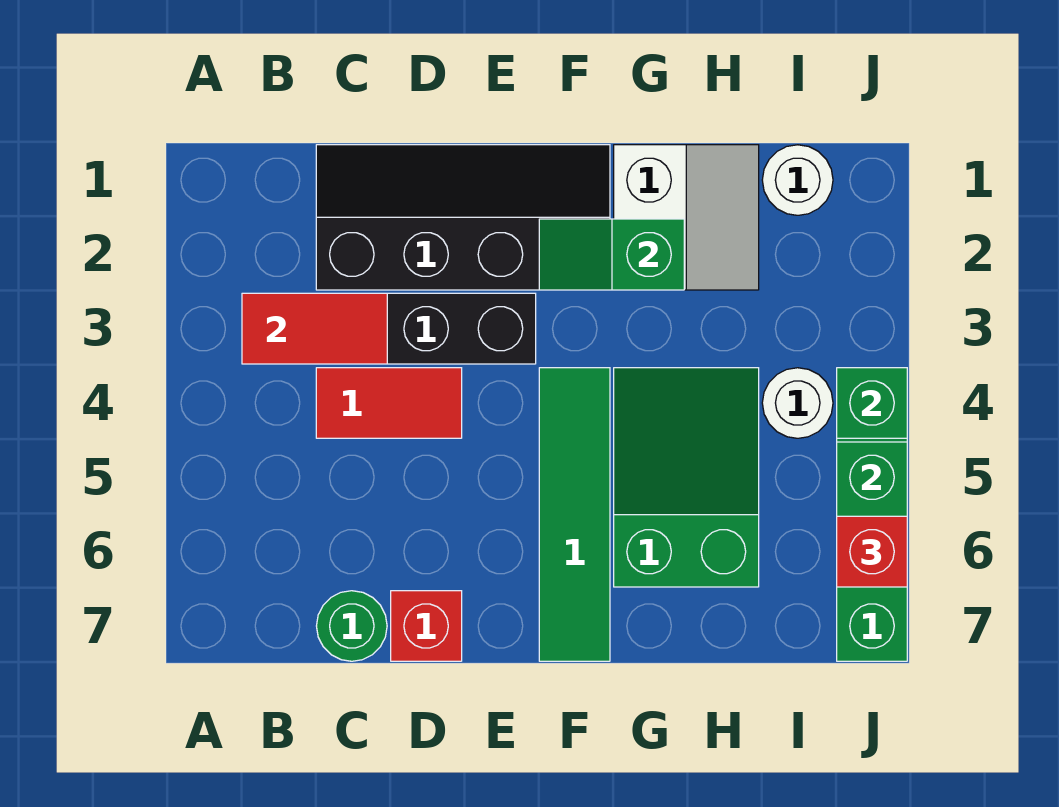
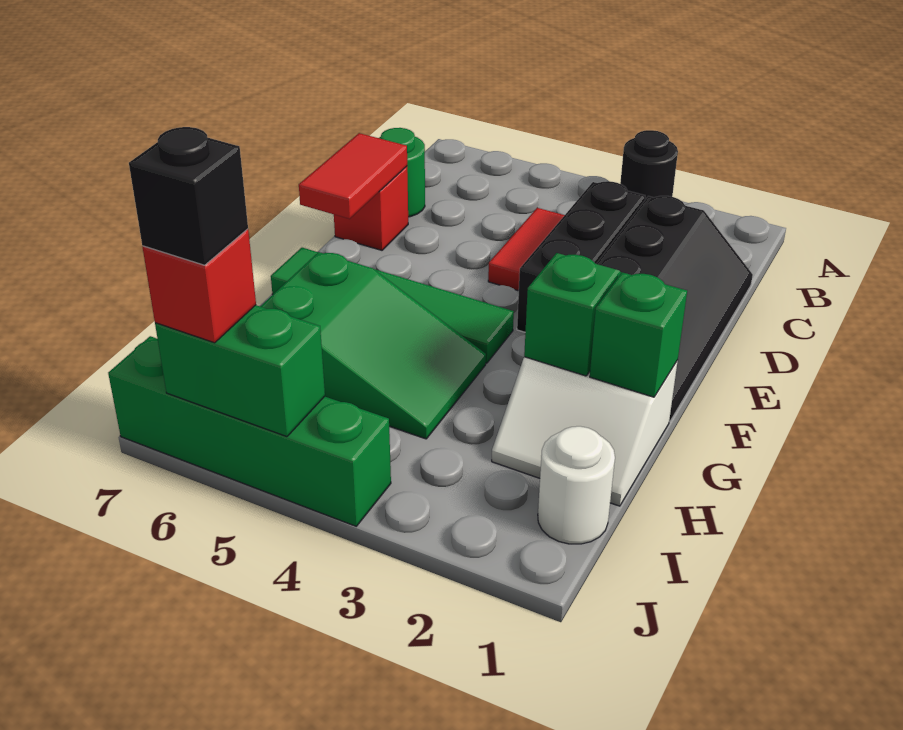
none -> black 1x1 round brick [620,130,678,200]
red 1x2 tile [242,293,387,364] -> red 1x2 tile moved to [299,133,407,219]
white 1x1 round brick [762,368,833,438] -> none
green 1x1 brick [837,368,907,438] -> green 1x1 brick moved to [590,272,687,397]
none -> black 1x1 brick [129,127,248,265]

